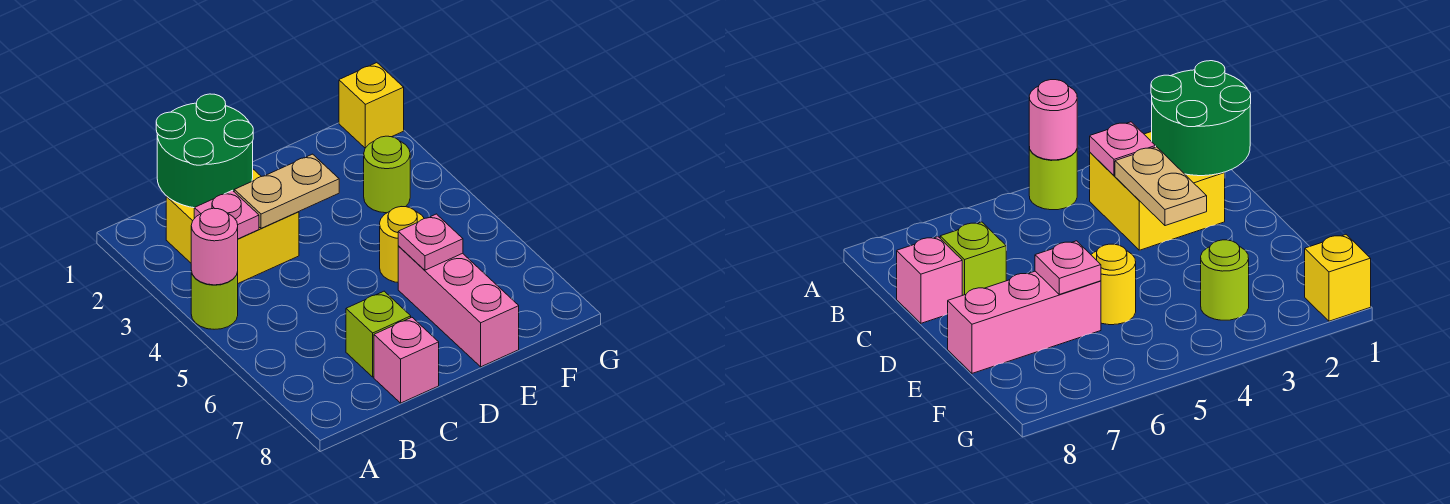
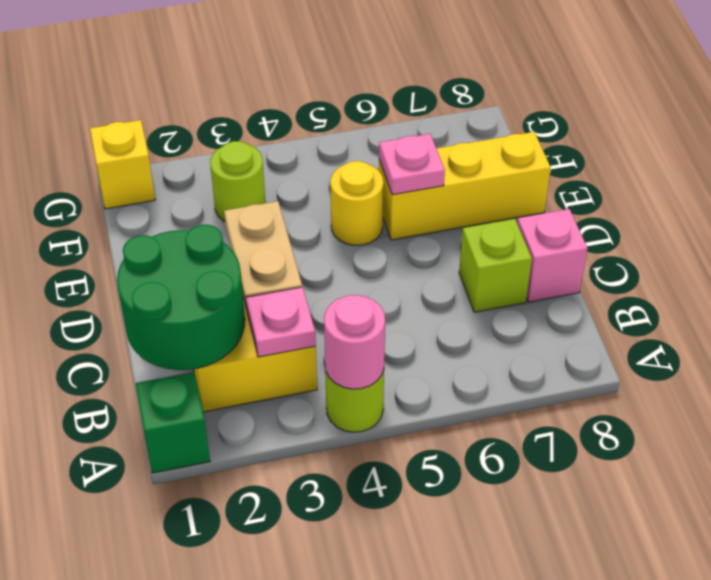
none -> green 1x1 brick [135,372,210,473]
pink 1x3 brick [398,246,519,367] -> yellow 1x3 brick [379,132,551,240]

